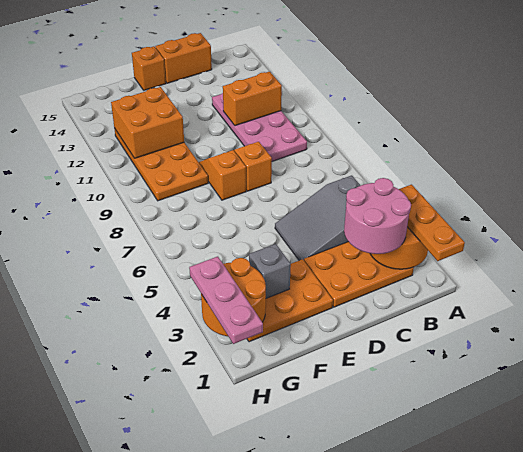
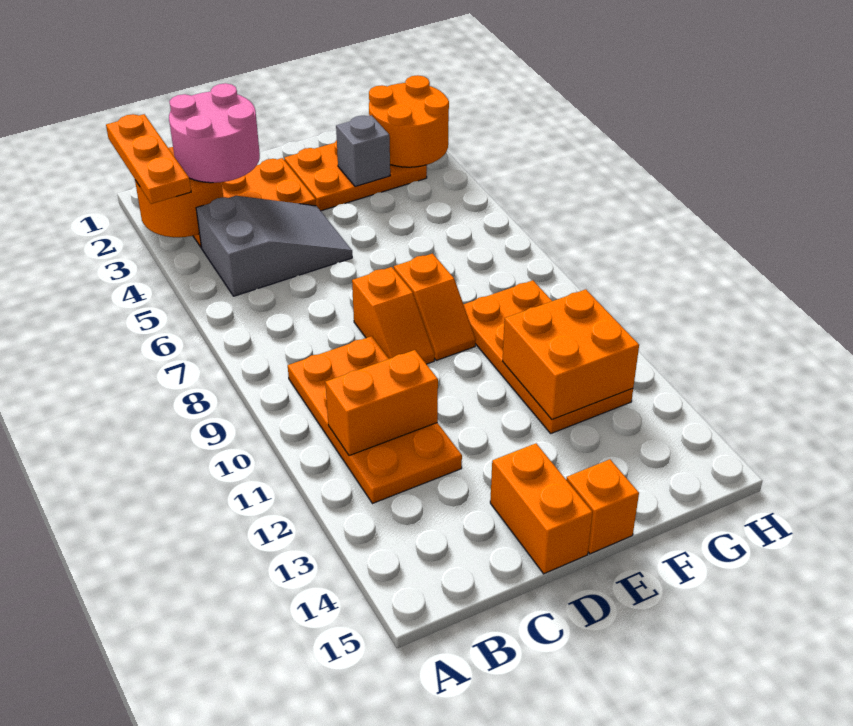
pink 2x4 plate [212,93,307,161] -> orange 2x4 plate [288,336,462,504]
orange 1x2 brick [155,33,212,83] -> orange 1x2 brick turned to [490,443,593,574]
pink 1x3 plate [189,257,263,344] -> none

